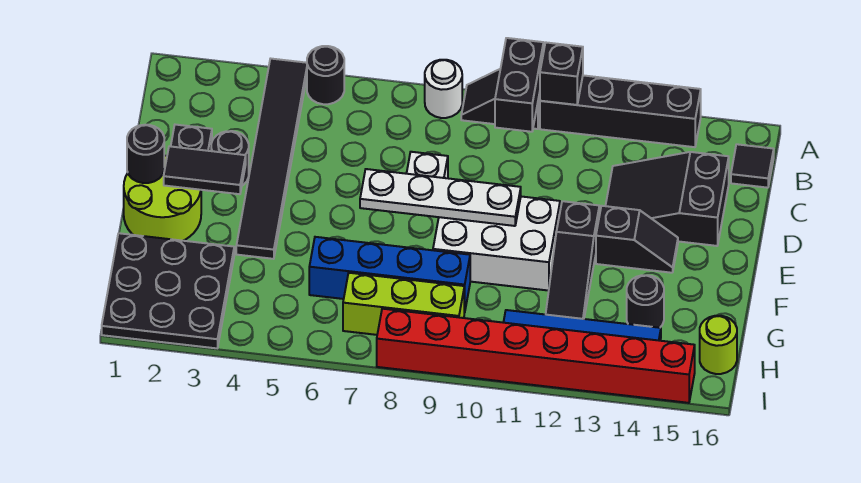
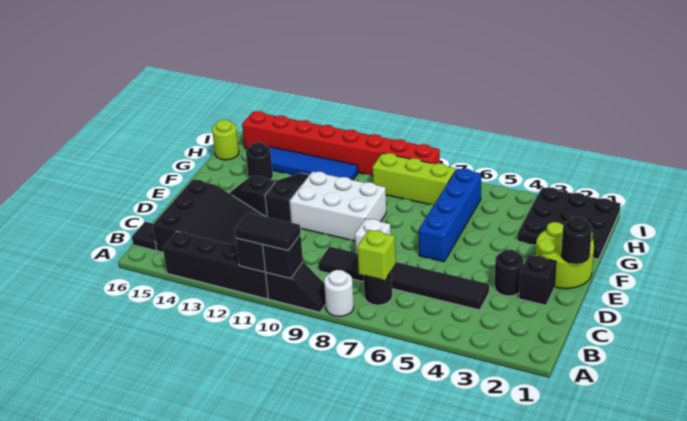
black 1x6 tile [236,59,307,259] -> black 1x6 tile turned to [318,247,489,310]
black 1x1 round brick [307,46,344,104] -> black 1x1 round brick moved to [364,272,392,305]
black 1x2 brick [495,38,544,132] -> black 1x1 brick [263,234,303,278]
none -> lime 1x1 brick [357,230,396,280]
black 2x3 slope [606,152,729,246] -> black 3x3 slope [153,180,264,252]
black 1x2 tile [164,146,246,194] -> black 1x2 tile moved to [235,213,301,250]
white 1x4 plate [360,169,521,226] -> none
blue 1x4 brick [309,237,470,313] -> blue 1x4 brick turned to [419,169,481,262]

